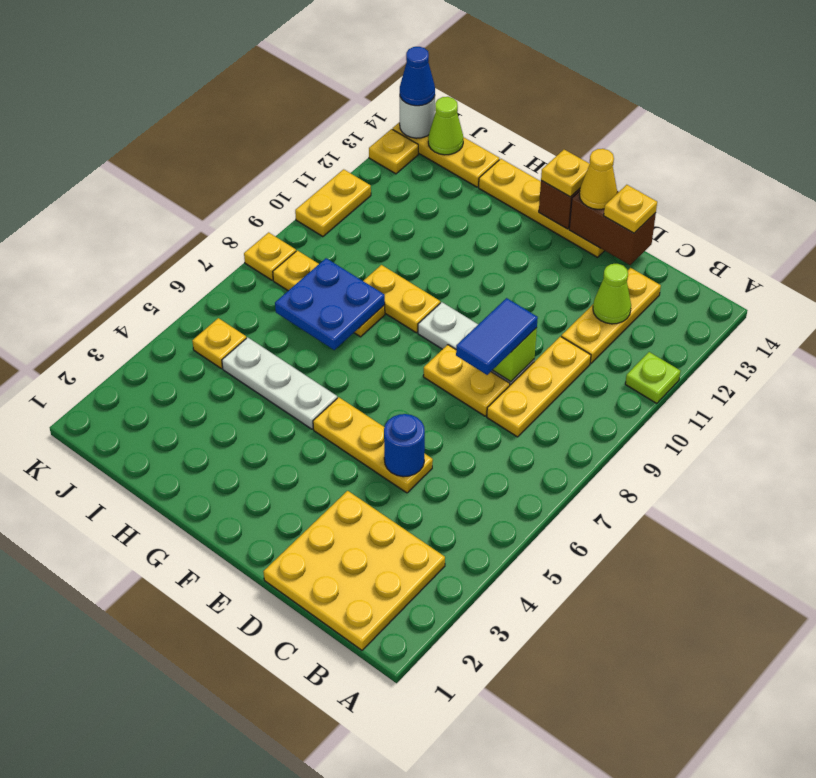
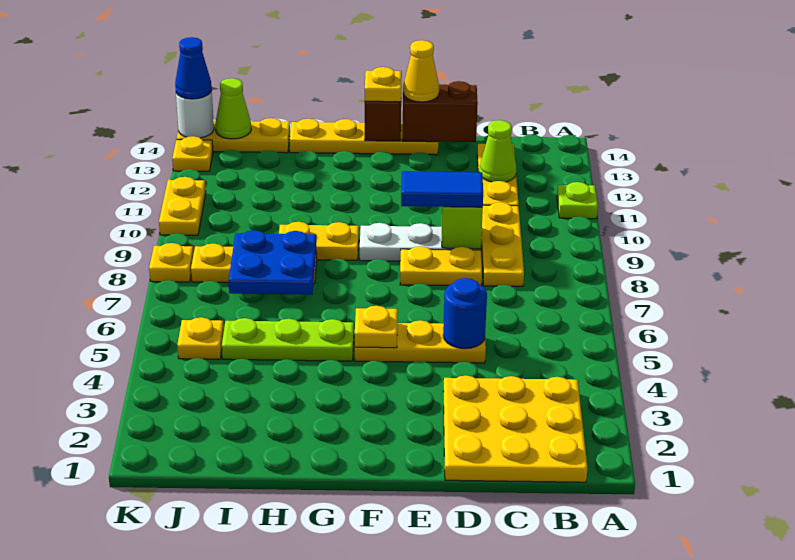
blue 1x2 tile [456,298,538,375] -> blue 1x2 tile turned to [401,171,483,207]
yellow 1x1 plate [604,185,657,233] -> yellow 1x1 plate moved to [355,306,398,348]
white 1x3 plate [222,337,337,429] -> lime 1x3 plate [222,318,354,361]

